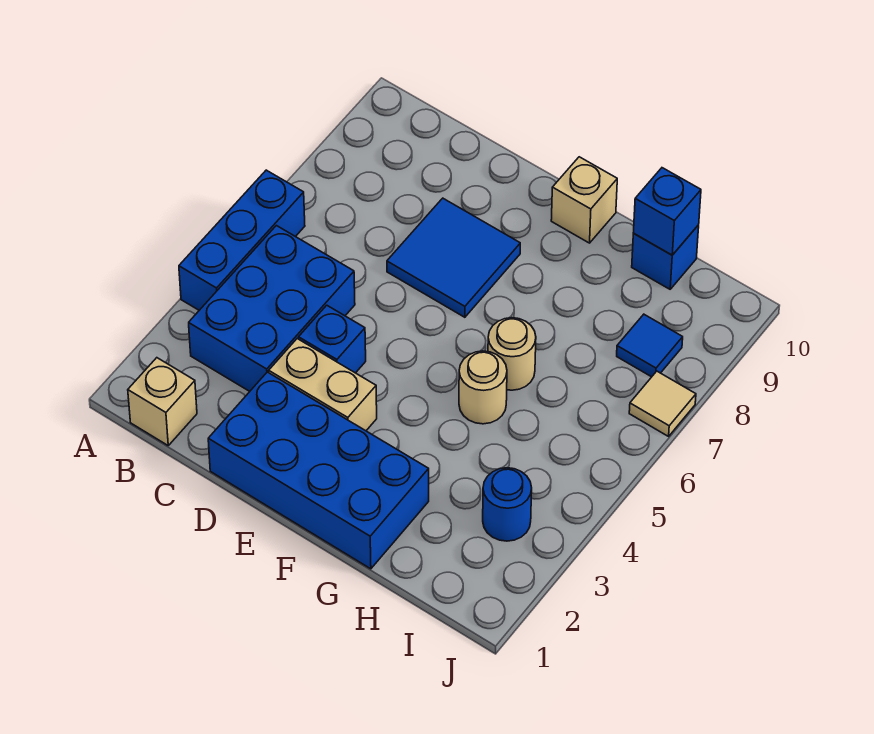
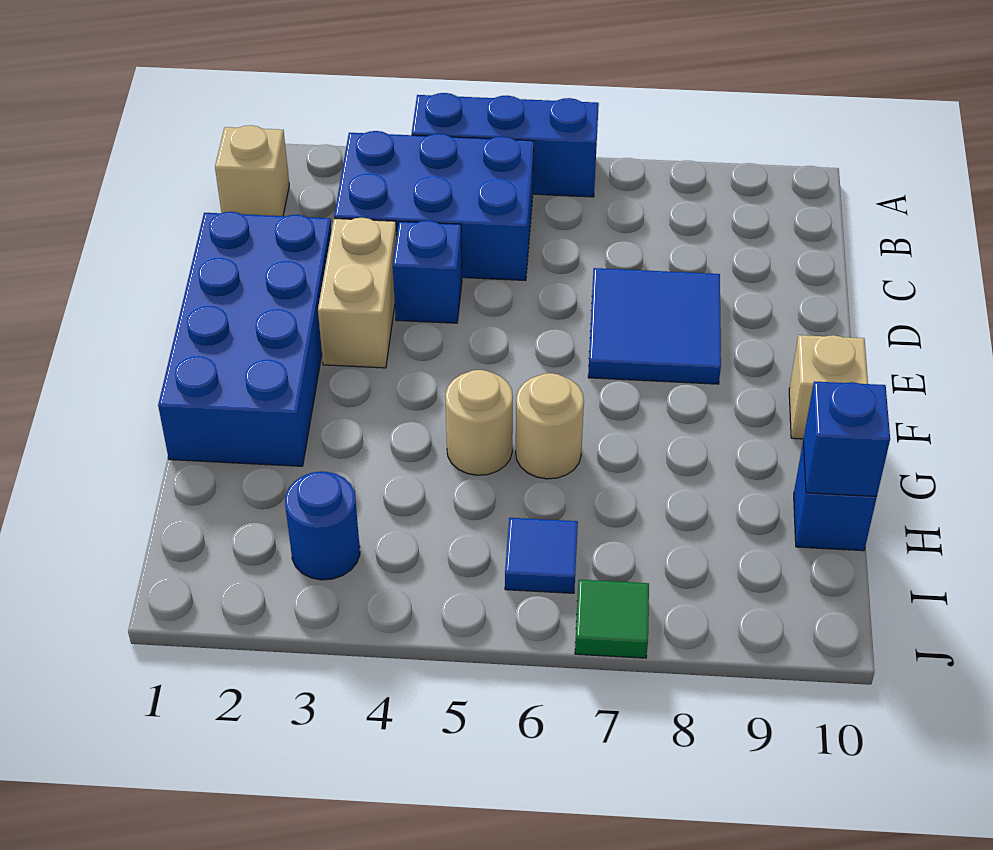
blue 1x1 tile [617,314,683,377] -> blue 1x1 tile moved to [505,518,578,593]
tan 1x1 tile [629,371,696,436] -> green 1x1 tile [575,580,649,658]

